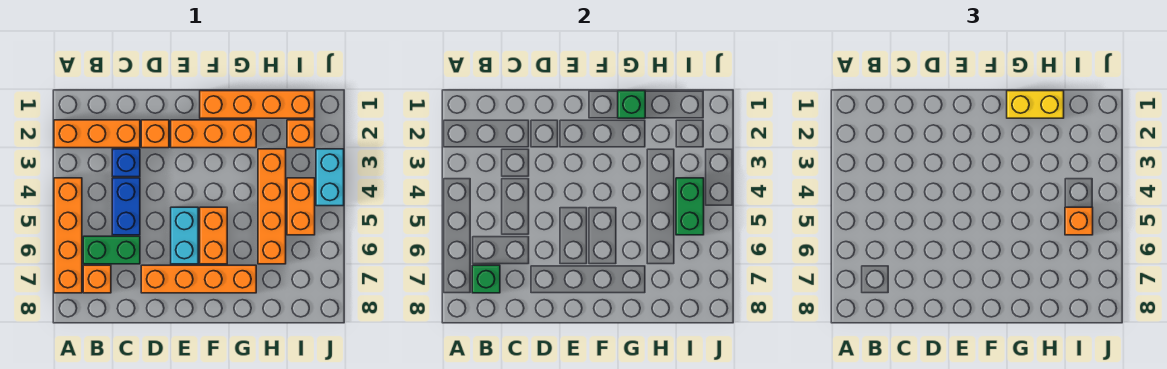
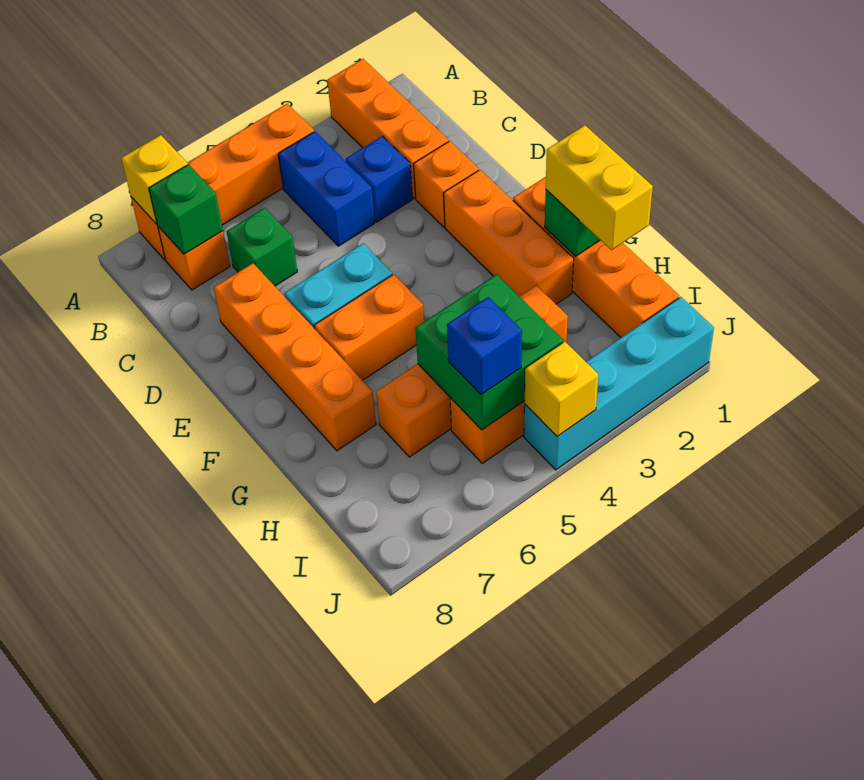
none -> yellow 1x1 brick [121,135,188,224]
green 1x2 brick [83,236,140,264] -> green 1x1 brick [227,208,297,286]
blue 1x2 brick [112,178,140,235] -> blue 1x2 brick turned to [278,131,375,246]
orange 1x1 brick [287,120,315,148] -> none
green 1x2 brick [676,178,704,235] -> green 2x2 brick [415,275,563,430]
orange 1x1 brick [1065,207,1093,235] -> blue 1x1 brick [447,297,522,395]
cyan 1x2 brick [316,149,344,206] -> cyan 1x4 brick [524,297,714,470]
none -> yellow 1x1 brick [525,341,598,437]

